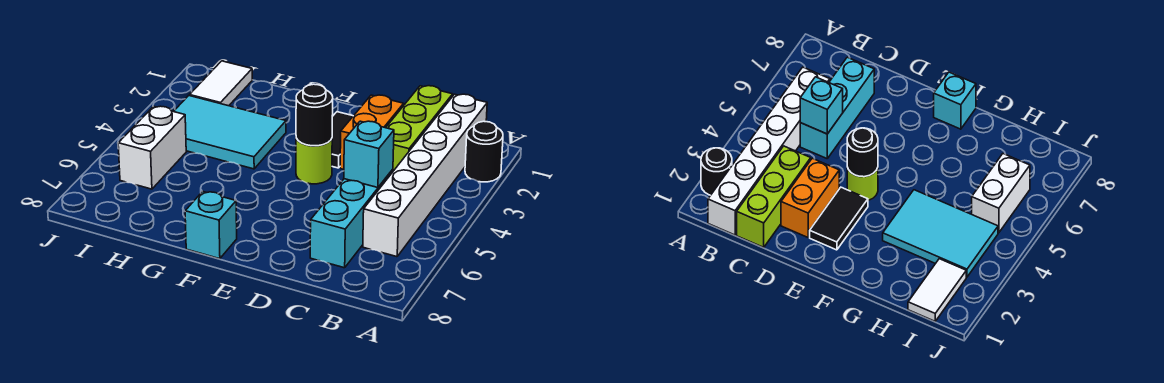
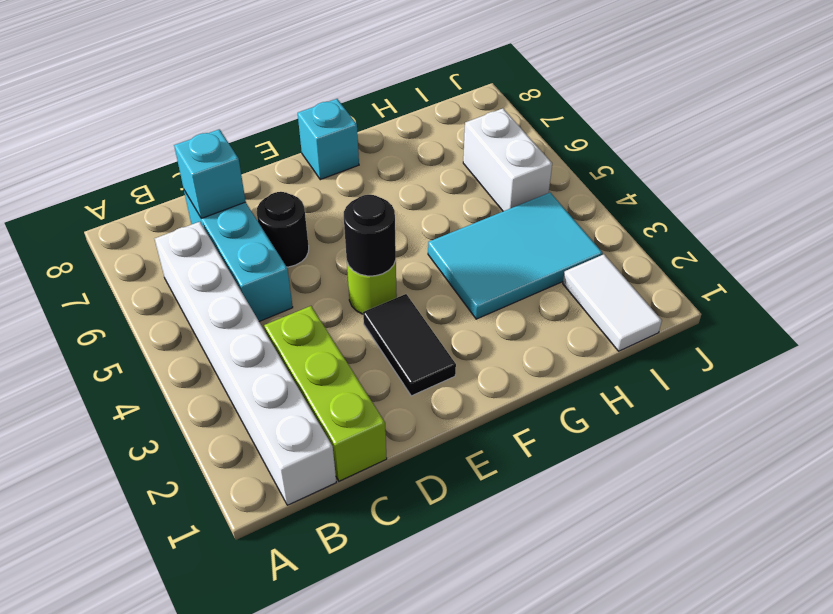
black 1x1 round brick [465,121,503,182] -> black 1x1 round brick moved to [257,192,309,267]
cyan 1x1 brick [344,121,394,188] -> cyan 1x1 brick moved to [174,129,246,218]
orange 1x2 brick [340,95,404,169] -> none

